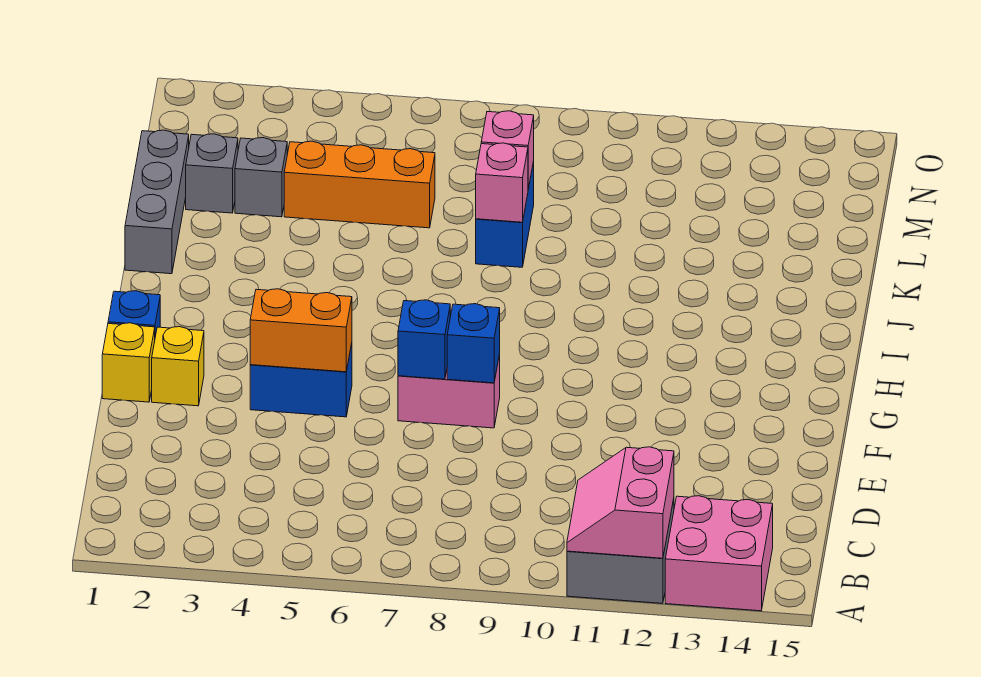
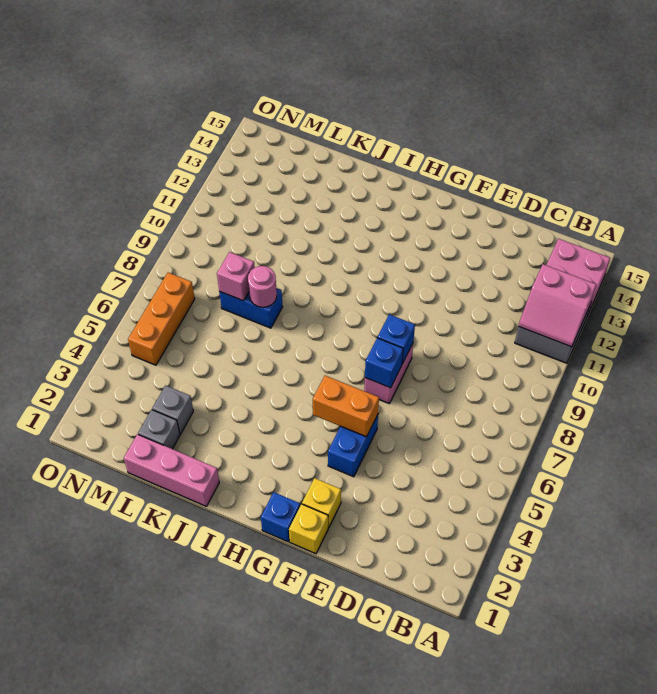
orange 1x2 brick [250,289,352,372] -> orange 1x2 brick turned to [313,376,379,437]
grey 1x3 brick [125,130,189,274] -> pink 1x3 brick [124,434,219,506]
pink 1x1 brick [476,143,528,222] -> pink 1x1 round brick [248,266,277,307]
orange 1x3 brick [284,141,435,228] -> orange 1x3 brick moved to [128,273,195,365]

